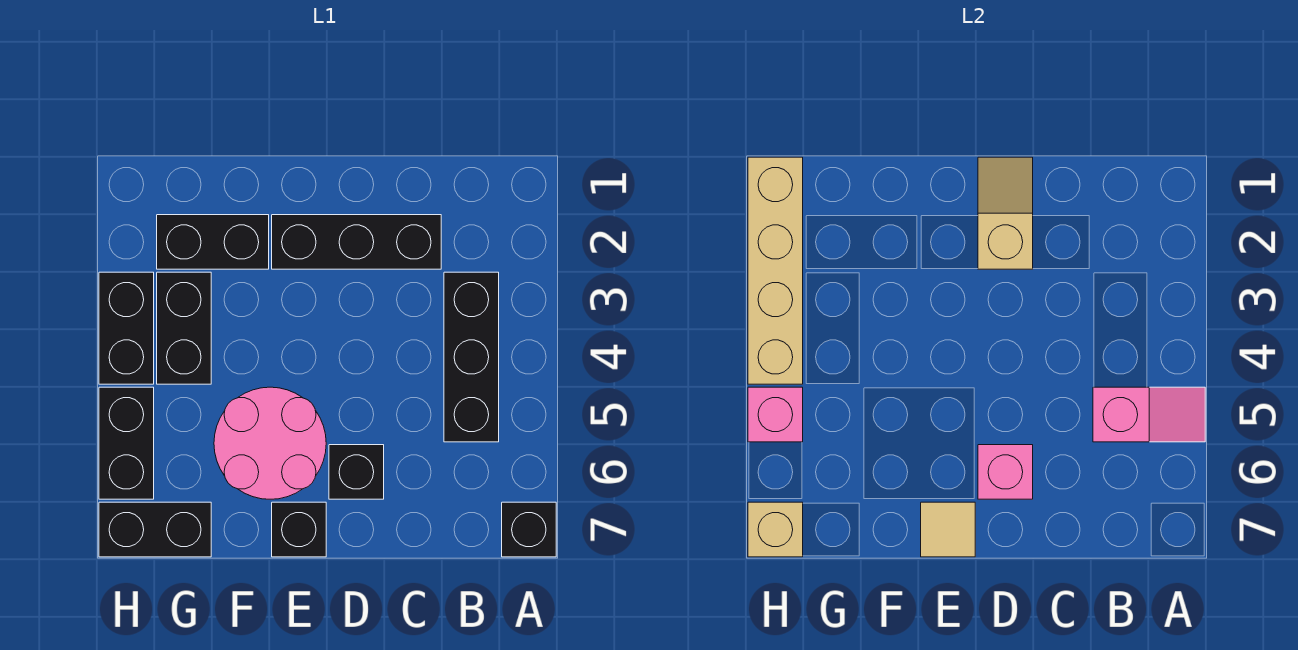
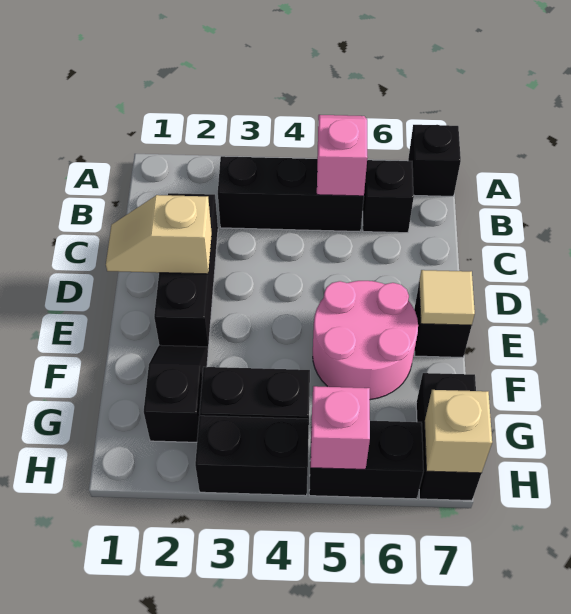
black 1x1 brick [329,445,384,499] -> black 1x1 brick moved to [363,160,414,233]
pink 1x1 brick [978,445,1033,499] -> none
black 1x2 brick [157,215,269,269] -> black 1x2 slope [144,345,208,442]
tan 1x4 brick [748,157,803,384] -> none

